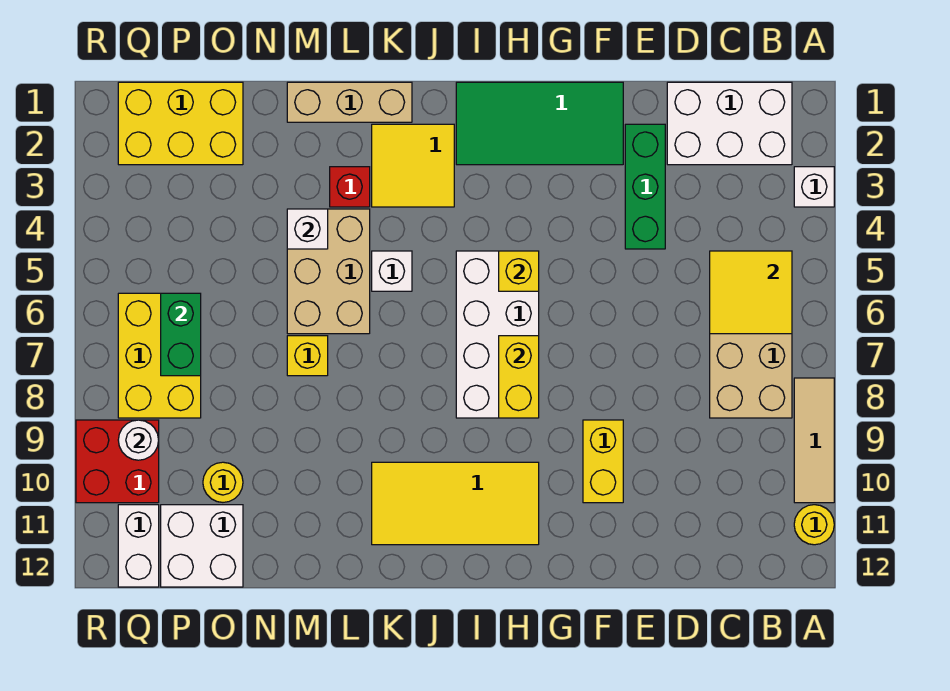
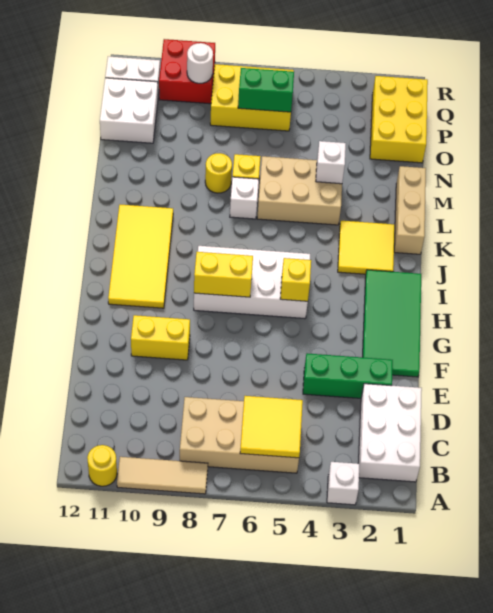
white 1x1 brick [372,251,412,291] -> white 1x1 brick moved to [230,177,259,219]
red 1x1 brick [330,167,370,207] -> none
yellow 1x1 round brick [203,462,243,502] -> yellow 1x1 round brick moved to [205,153,232,193]

